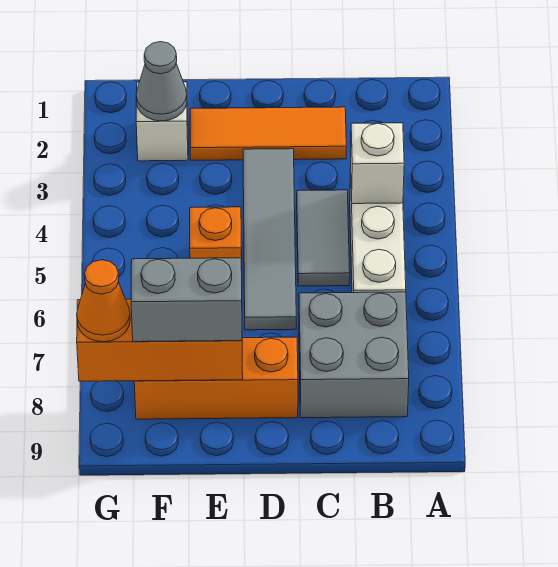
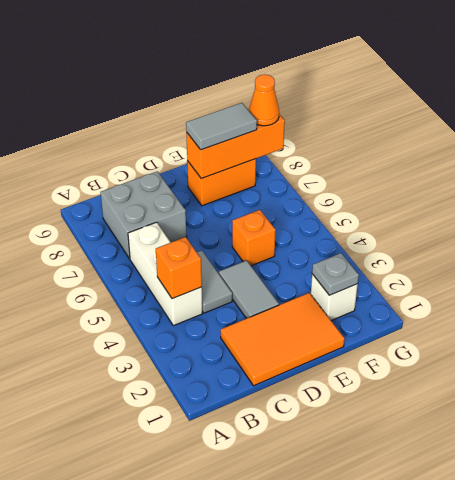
white 1x1 brick [351,123,404,204] -> orange 1x1 brick [156,237,202,299]
orange 1x3 tile [190,107,346,160] -> orange 2x3 tile [221,293,345,386]
grey 1x4 tile [243,149,296,330] -> grey 1x2 tile [219,260,279,319]
orange 1x3 brick [134,337,298,419] -> orange 1x2 brick [187,159,256,206]
grey 1x2 brick [131,258,242,342] -> grey 1x2 tile [186,103,257,150]
grey 1x1 cone [136,42,187,121] -> grey 1x1 plate [312,253,359,295]

